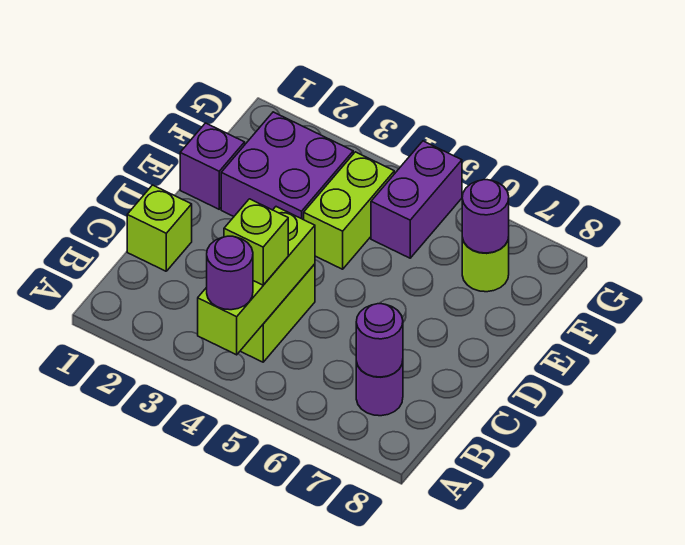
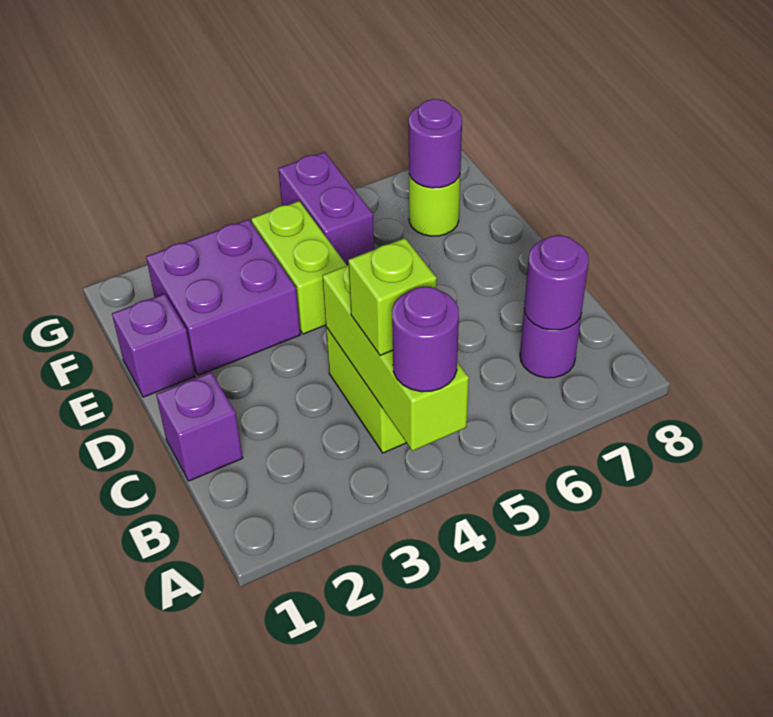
lime 1x1 brick [127,185,192,271] -> purple 1x1 brick [156,372,243,481]

